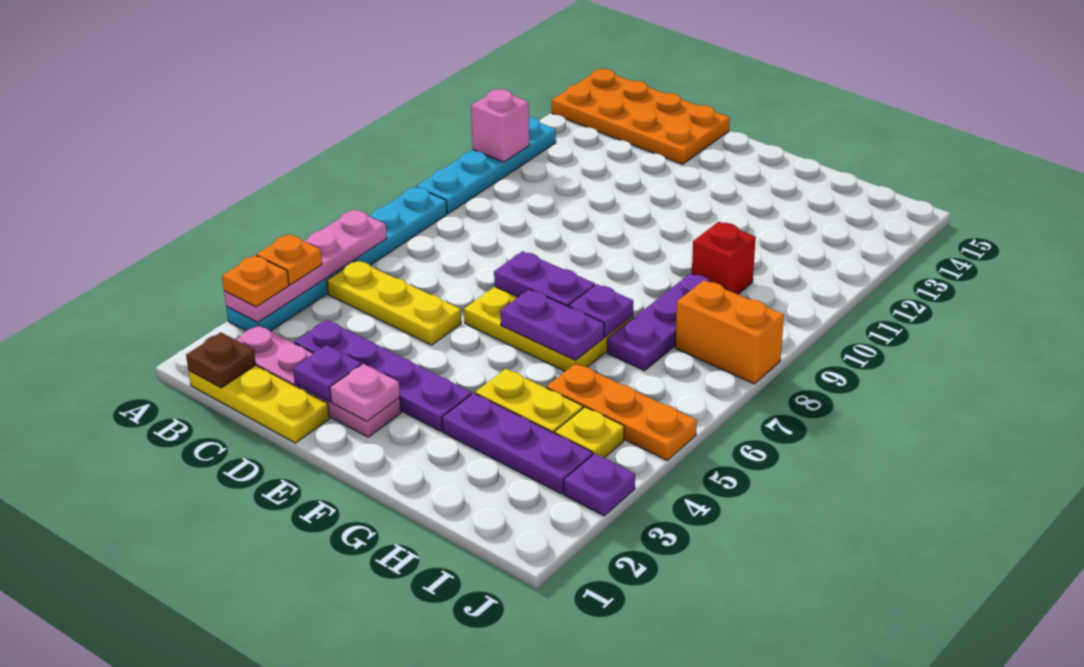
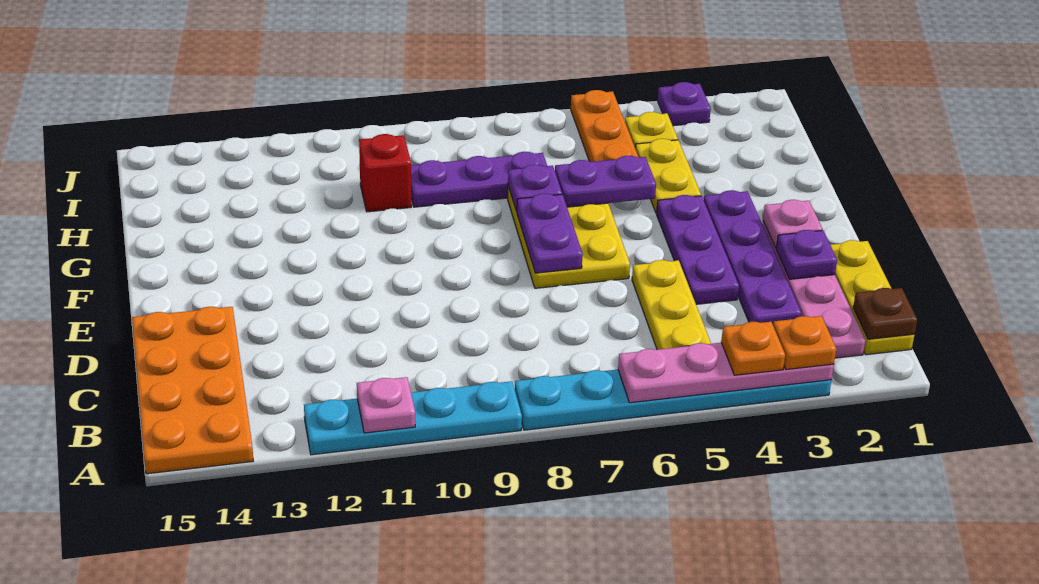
pink 1x1 brick [471,89,529,162] -> pink 1x1 plate [357,377,415,433]
purple 1x2 plate [500,289,604,360] -> purple 1x2 plate turned to [555,156,656,207]
purple 1x3 plate [442,393,593,494] -> purple 1x3 plate moved to [657,195,739,304]
orange 1x2 brick [675,280,784,384] -> none

